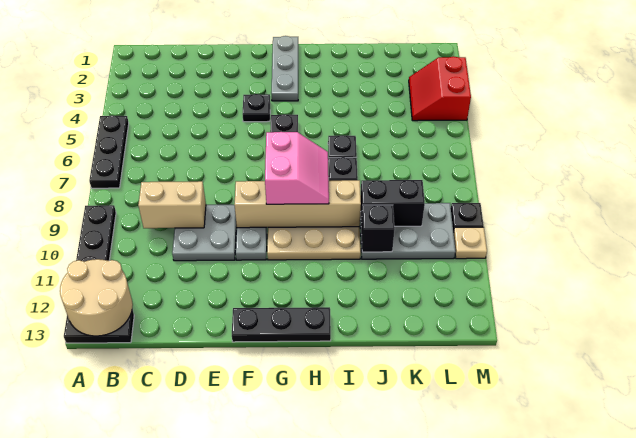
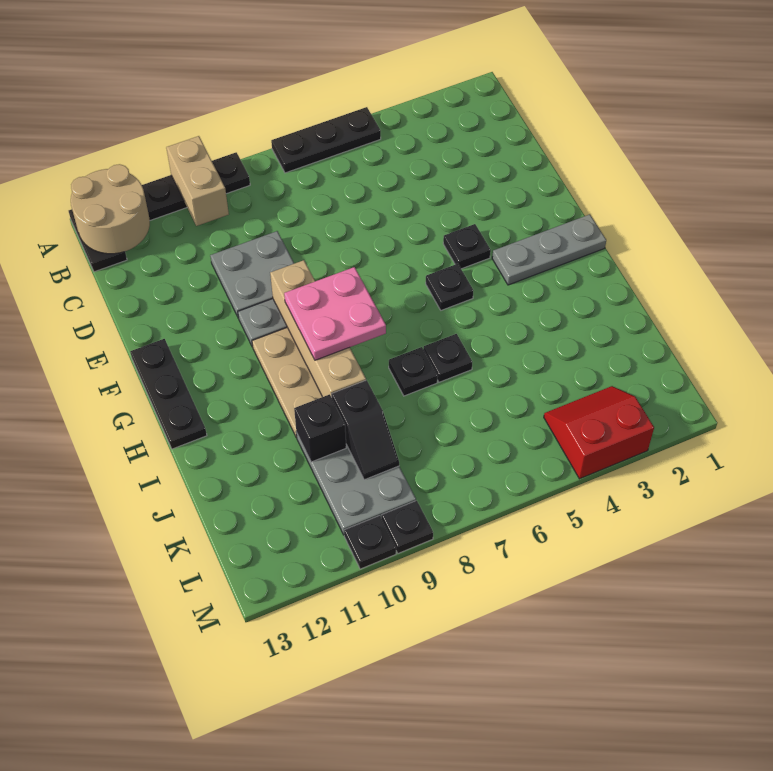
tan 1x2 brick [138,181,206,228] -> tan 1x2 brick moved to [166,136,229,226]
pink 2x2 slope [265,132,329,204] -> pink 2x2 plate [284,267,386,360]
black 1x2 brick [360,180,425,226] -> black 1x2 slope [332,380,399,480]
tan 1x1 plate [453,227,487,259] -> black 1x1 plate [344,516,396,569]

